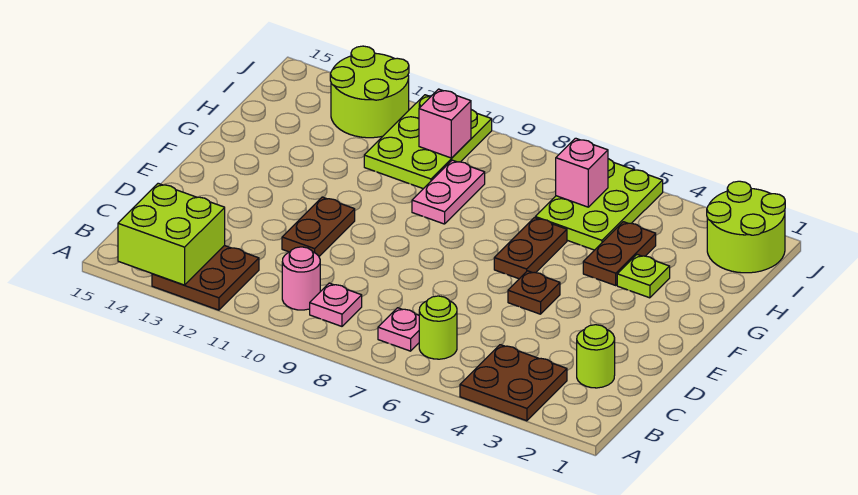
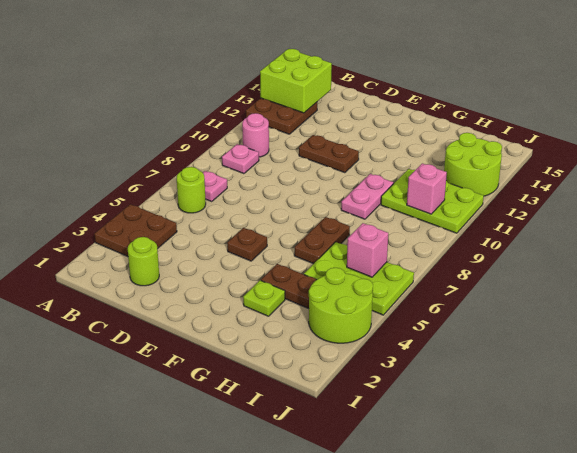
brown 1x2 plate [494,218,567,279] -> brown 1x2 plate turned to [294,217,350,264]
pink 1x2 plate [412,160,485,224] -> pink 1x2 plate turned to [341,174,394,219]
lime 2x2 round brick [707,181,785,273] -> lime 2x2 round brick moved to [309,268,373,343]

